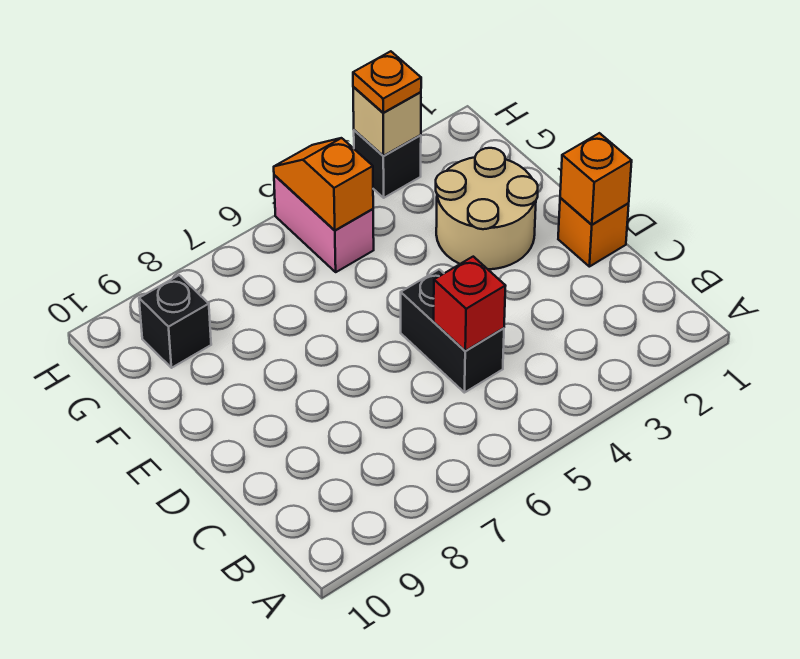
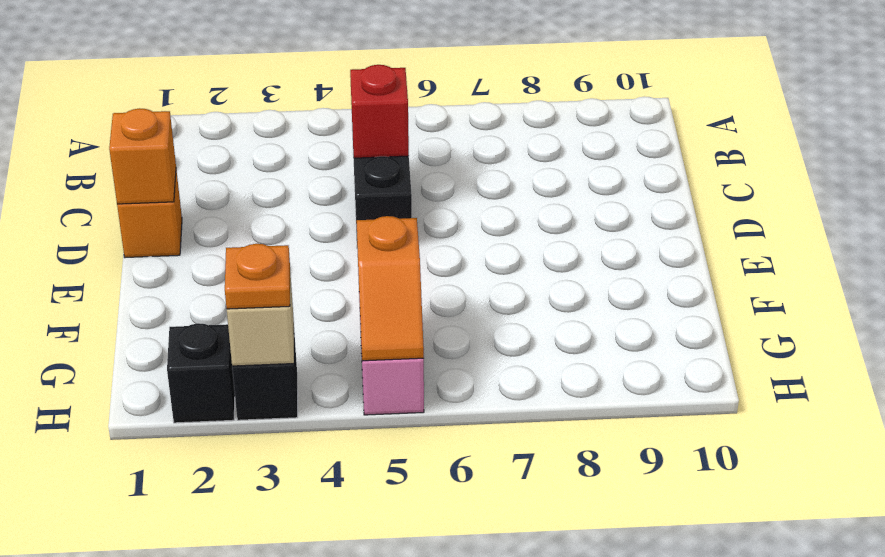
tan 2x2 round brick [436,148,538,269] -> none
black 1x1 brick [139,275,211,368] -> black 1x1 brick moved to [167,323,235,423]

